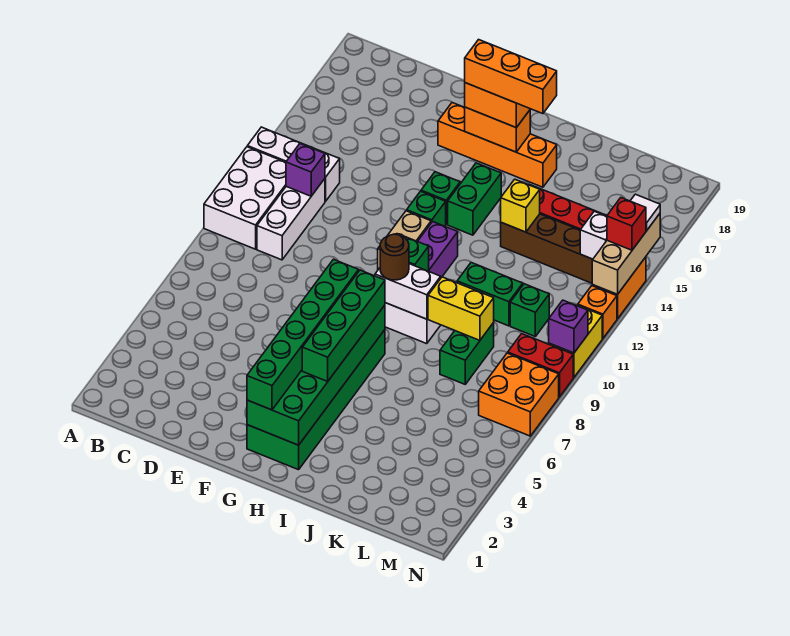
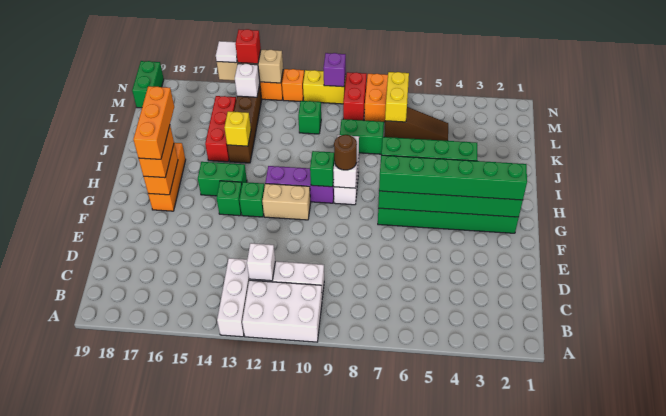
purple 1x1 brick [286,144,325,196] -> white 1x1 brick [247,243,275,281]
orange 1x4 brick [438,103,557,187] -> orange 1x3 brick [148,143,186,211]
yellow 1x2 brick [428,277,494,340] -> yellow 1x2 brick moved to [385,72,409,122]
green 1x2 brick [457,263,523,326] -> green 1x2 brick moved to [132,61,164,108]
none -> brown 1x3 slope [384,107,448,141]

